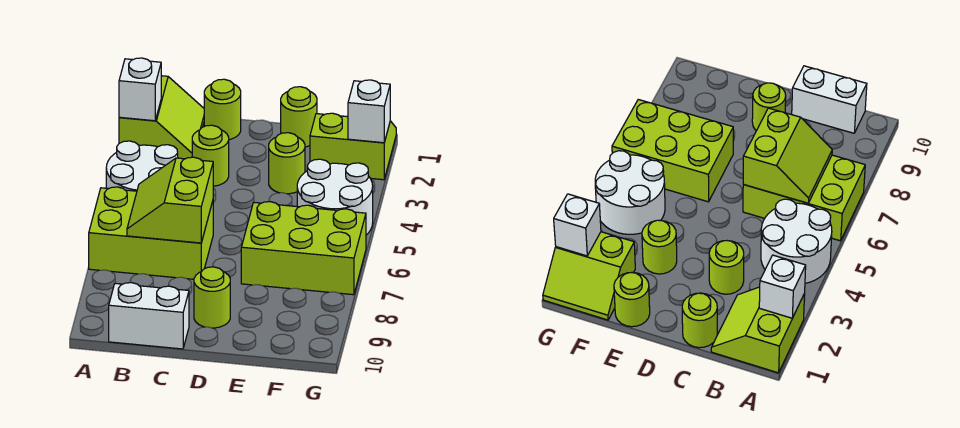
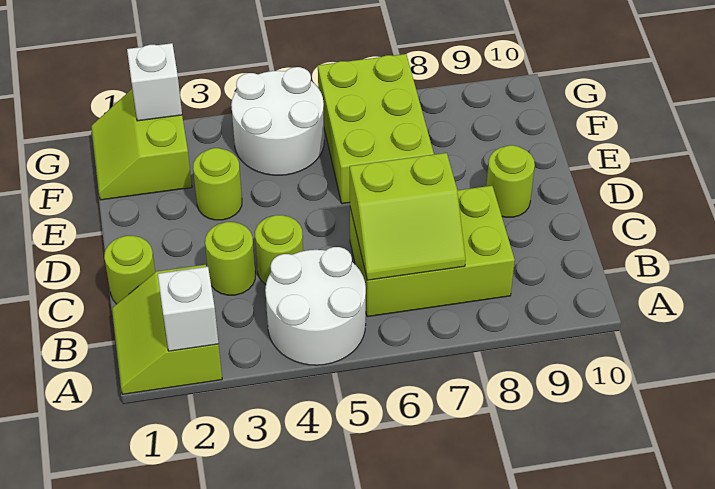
lime 2x2 slope [119,76,204,159] -> lime 2x2 slope turned to [112,265,222,394]
lime 2x3 brick [89,187,213,279] -> lime 2x3 brick turned to [350,186,515,317]
white 1x2 brick [109,283,189,349] -> none
lime 1x1 round brick [281,87,317,147] -> lime 1x1 round brick moved to [255,215,303,284]

